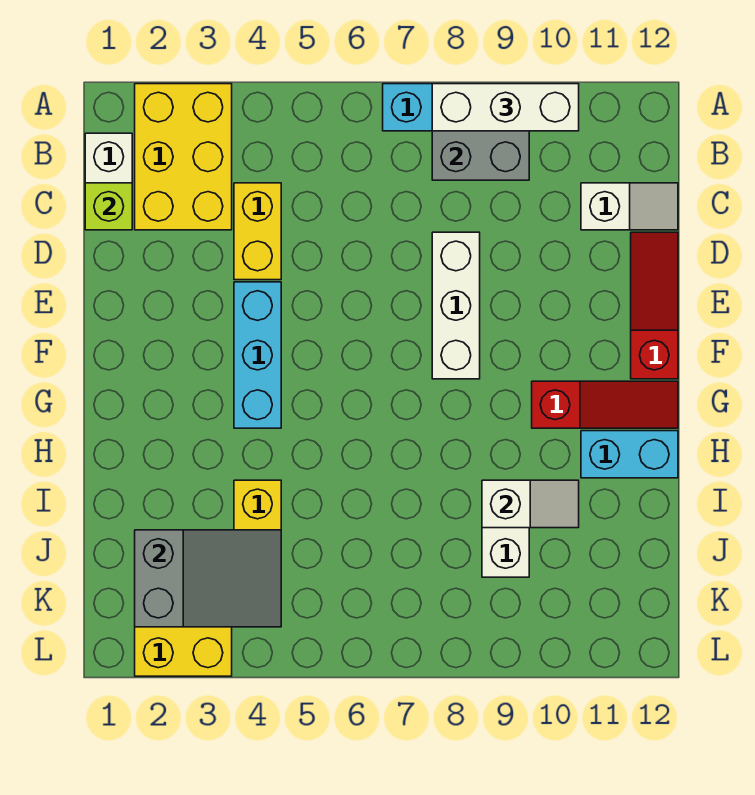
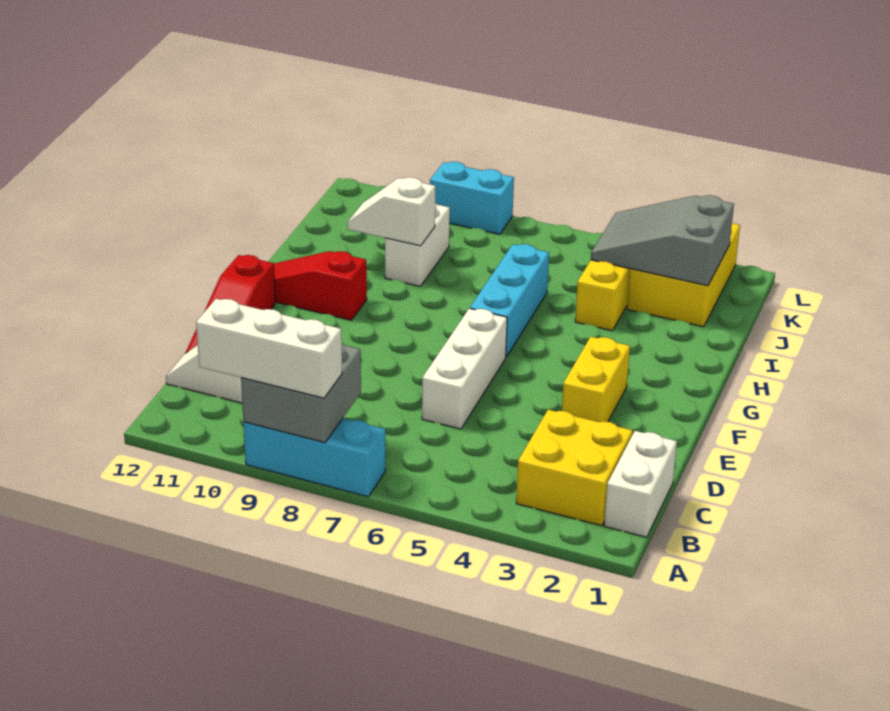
yellow 2x3 brick [135,84,232,230] -> yellow 2x2 brick [516,410,633,526]
lime 1x1 brick [85,183,132,230] -> none
yellow 1x2 brick [234,183,281,280] -> yellow 1x2 brick moved to [562,337,630,422]
white 1x3 brick [432,232,480,379] -> white 1x3 brick moved to [422,308,507,429]
cyan 1x3 brick [234,282,281,428] -> cyan 1x3 brick moved to [470,244,549,357]
cyan 1x2 brick [581,431,678,478] -> cyan 1x2 brick moved to [430,162,514,234]

